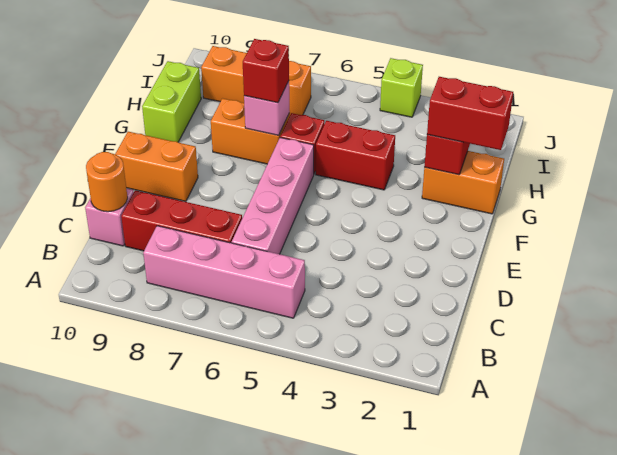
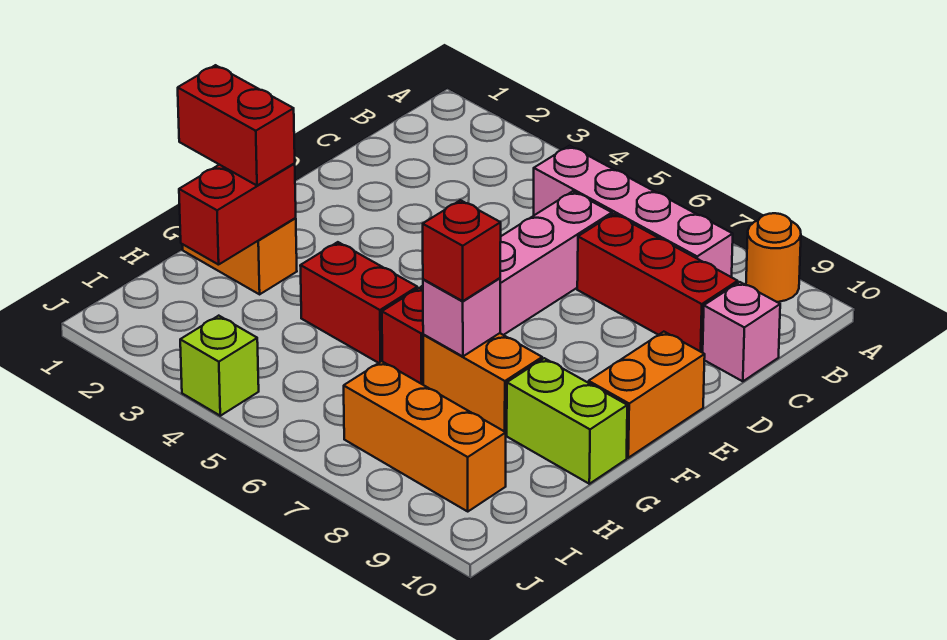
orange 1x1 round brick [86,152,128,212] -> orange 1x1 round brick moved to [746,213,801,302]
orange 1x2 brick [115,132,198,202] -> orange 1x2 brick turned to [589,332,705,458]
lime 1x2 brick [142,61,201,142] -> lime 1x2 brick turned to [507,358,627,484]

